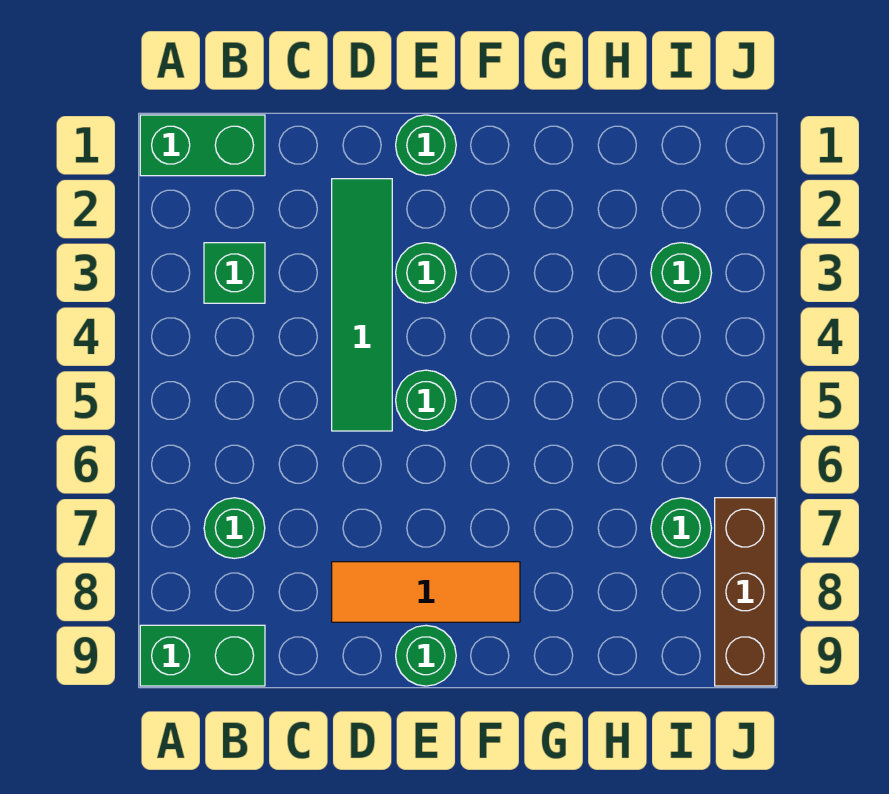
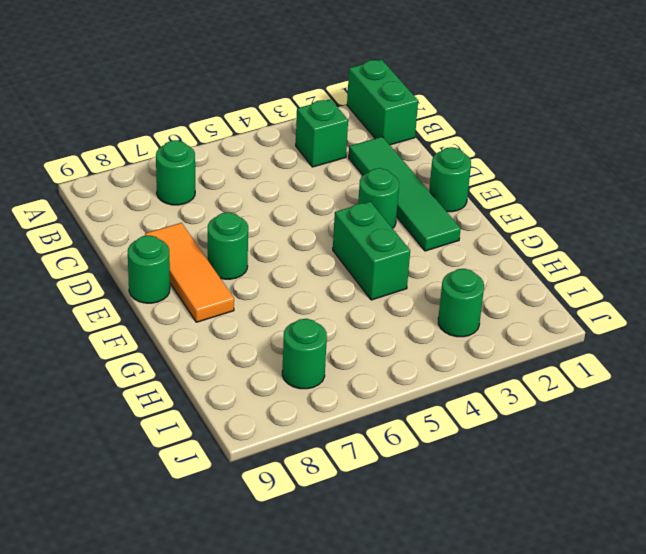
green 1x2 brick [140,625,265,686] -> green 1x2 brick moved to [333,201,410,300]
green 1x4 tile [332,179,392,431] -> green 1x4 tile turned to [349,137,461,251]
green 1x1 round brick [396,370,456,431] -> green 1x1 round brick moved to [208,212,248,279]
brown 1x3 brick [715,498,775,686] -> none

